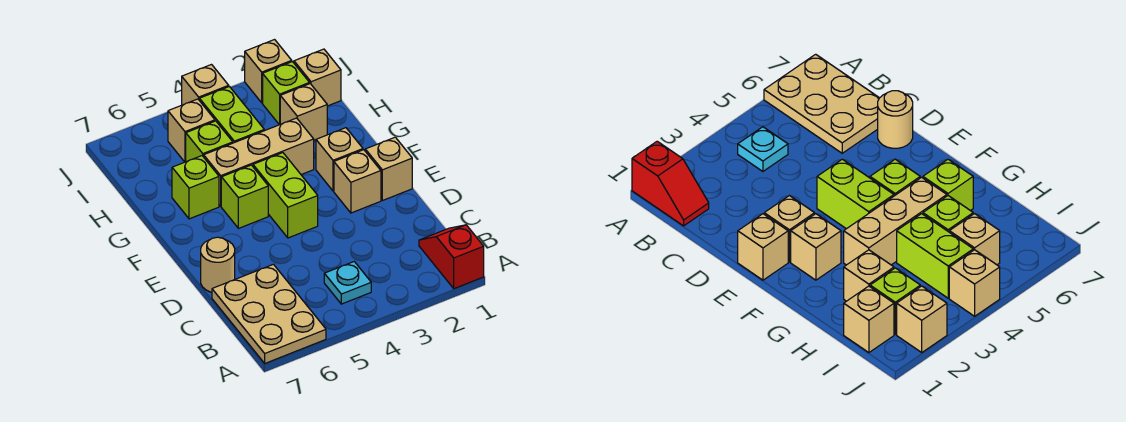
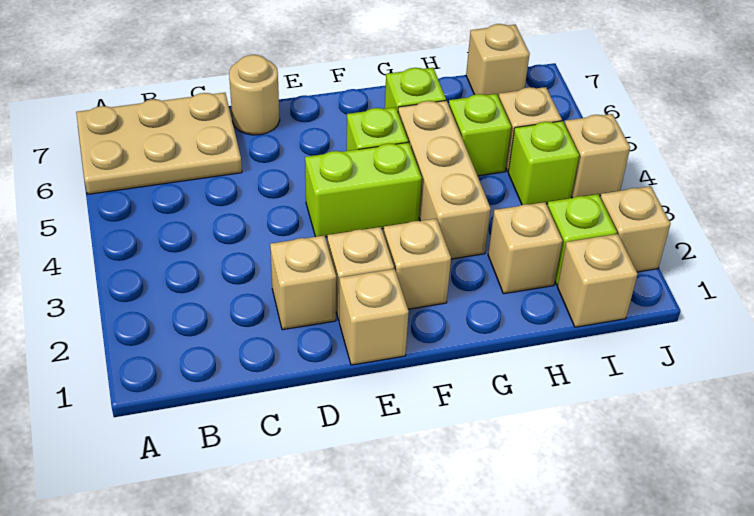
red 1x2 slope [419,225,484,289] -> none
cyan 1x1 plate [324,262,371,304] -> none
none -> tan 1x1 brick [270,235,336,330]
lime 1x2 brick [199,87,264,143] -> lime 1x1 brick [508,121,579,205]
none -> tan 1x1 brick [466,24,530,97]

